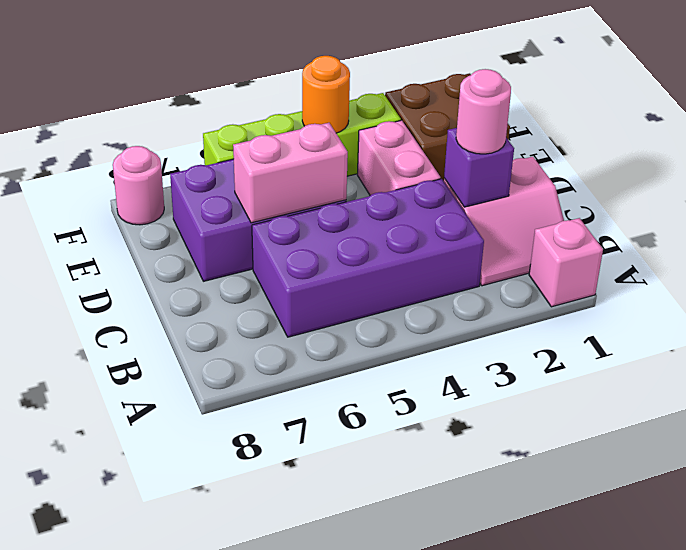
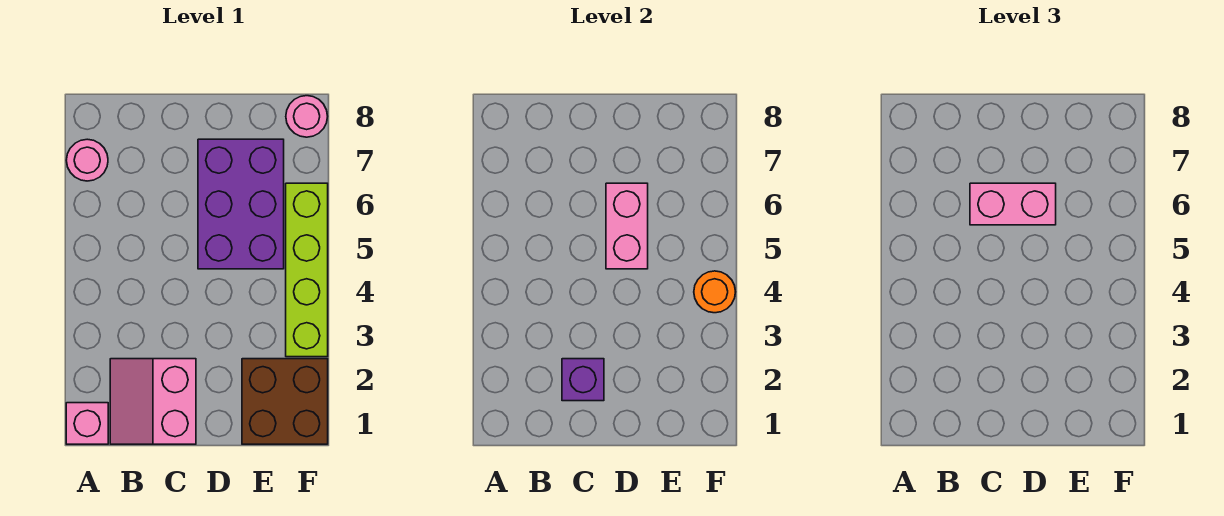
purple 2x4 brick [252,179,484,337] -> none
pink 1x1 round brick [456,69,511,154] -> pink 1x1 round brick moved to [66,139,108,181]
pink 1x2 brick [357,120,441,195] -> pink 1x2 brick moved to [970,183,1056,225]

